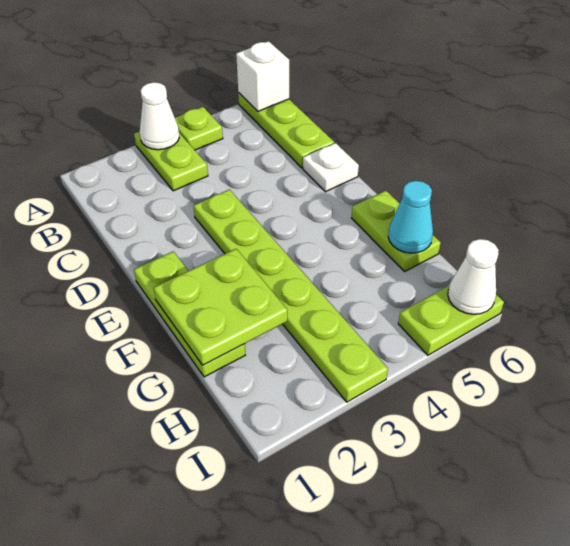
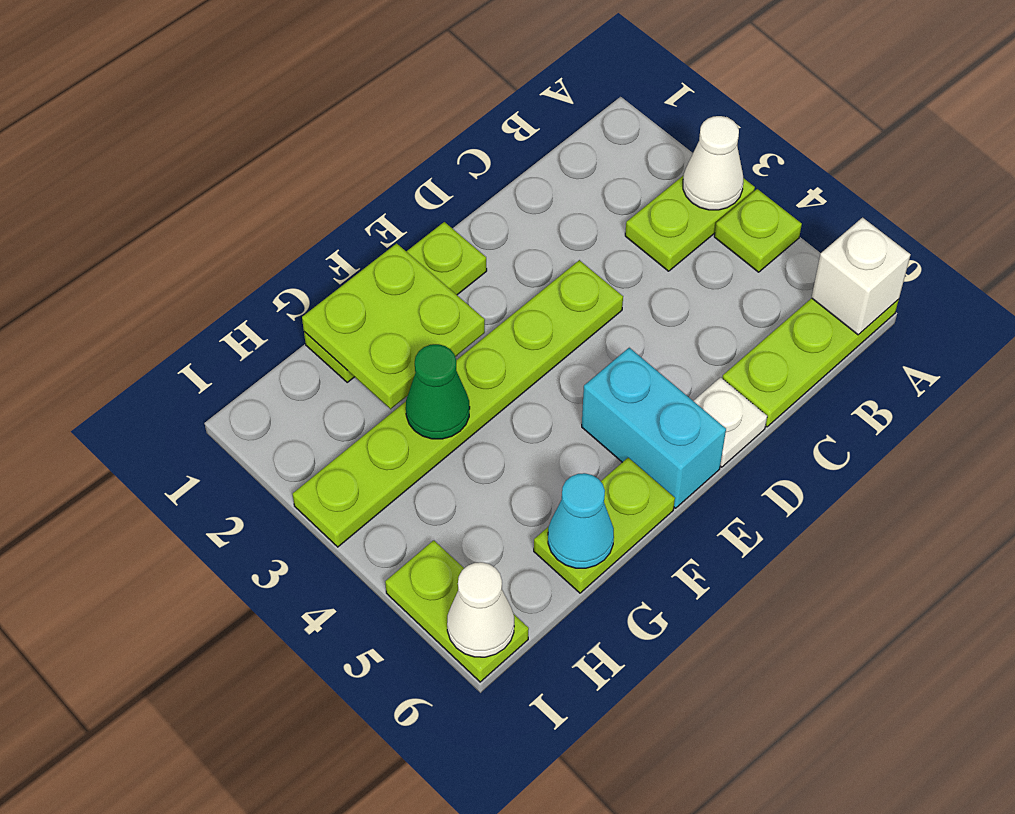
none -> cyan 1x2 brick [582,348,726,508]
none -> green 1x1 cone [406,344,470,439]

